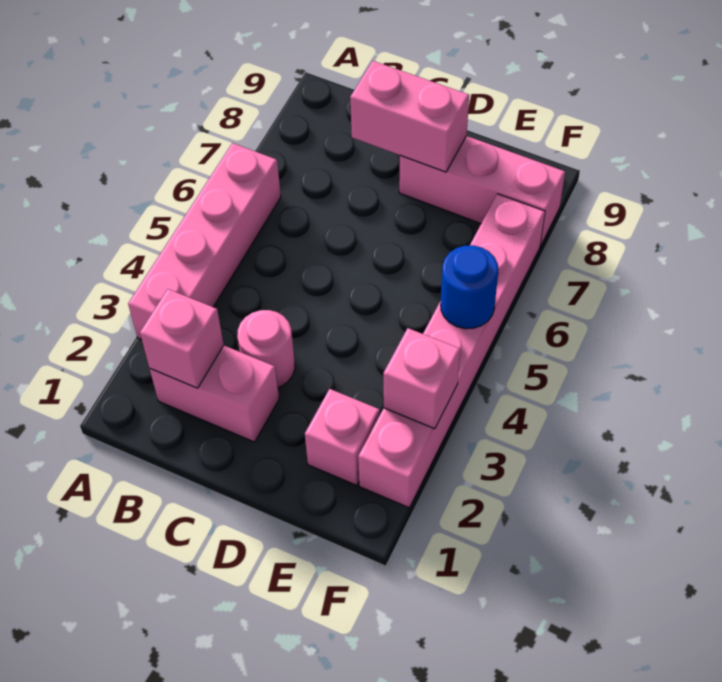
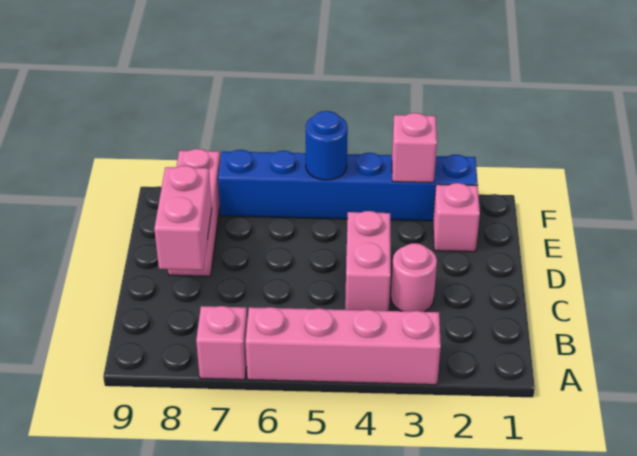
pink 1x2 brick [150,346,279,442] -> pink 1x2 brick moved to [345,211,391,311]
pink 1x1 brick [140,289,224,388] -> pink 1x1 brick moved to [196,306,247,380]
pink 1x6 brick [358,194,545,508] -> blue 1x6 brick [218,150,478,221]

